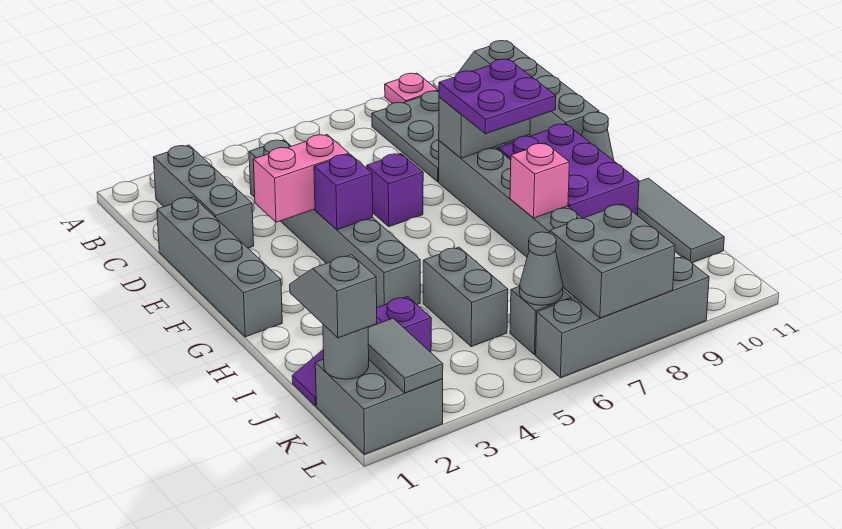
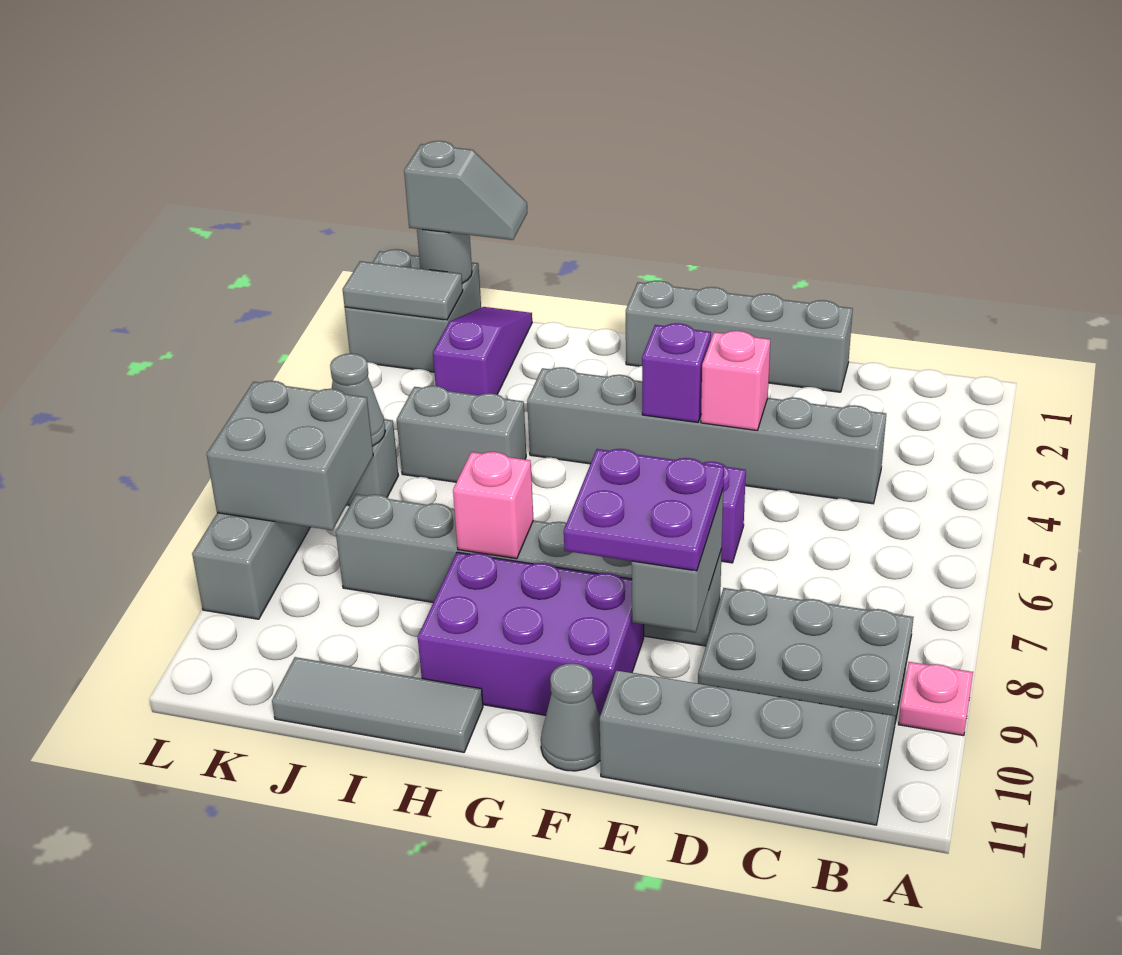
grey 1x3 brick [153,145,254,248] -> none
pink 1x2 brick [253,135,349,222] -> pink 1x1 brick [701,331,770,430]

